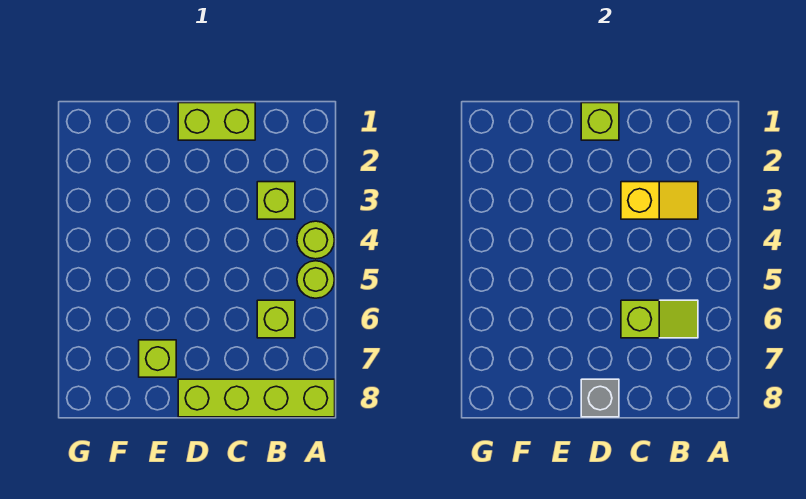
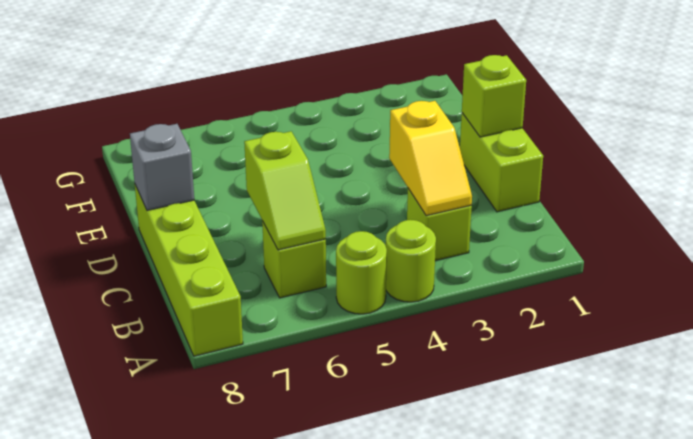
lime 1x1 brick [139,340,176,377] -> none

